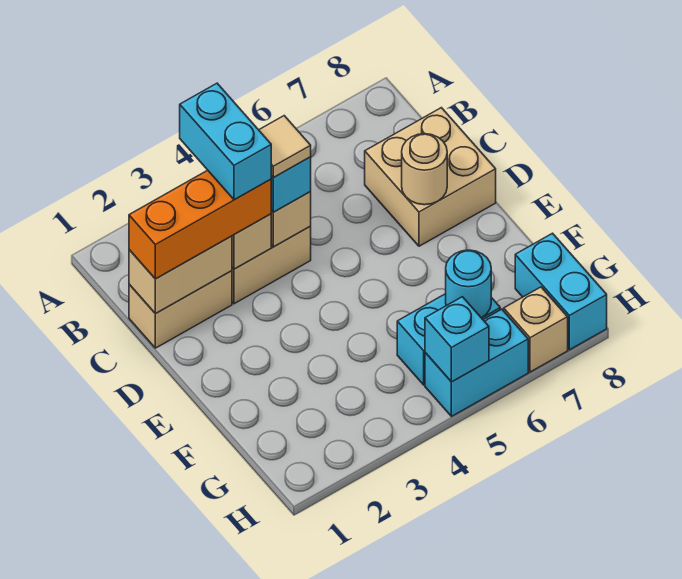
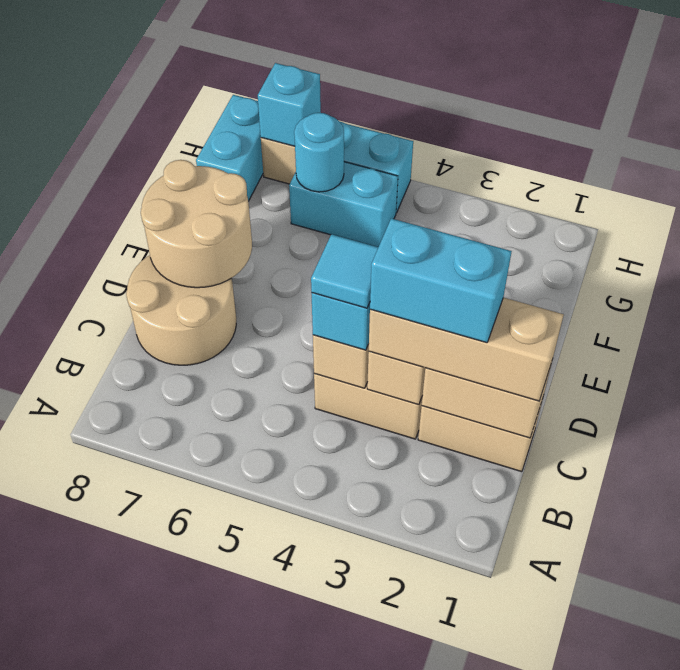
cyan 1x2 brick [180,83,271,200] -> cyan 1x2 brick turned to [370,218,512,343]
orange 1x3 brick [129,170,271,279] -> tan 1x3 brick [368,298,564,401]
tan 1x1 tile [259,116,311,178] -> cyan 1x1 tile [311,234,378,308]
tan 2x2 brick [365,108,496,246] -> tan 2x2 round brick [126,255,236,365]
tan 1x1 round brick [402,134,447,205] -> tan 2x2 round brick [141,160,252,288]
cyan 1x1 brick [425,297,489,382] -> cyan 1x1 brick moved to [258,63,321,146]

